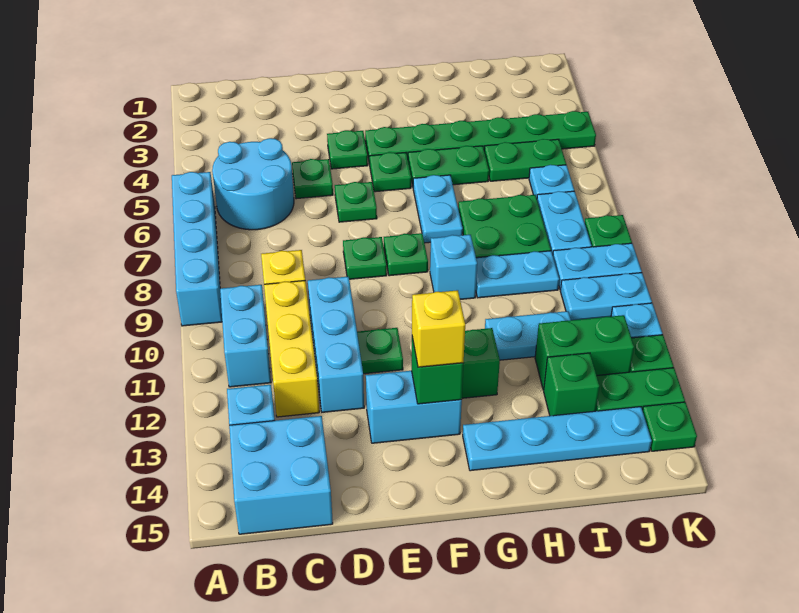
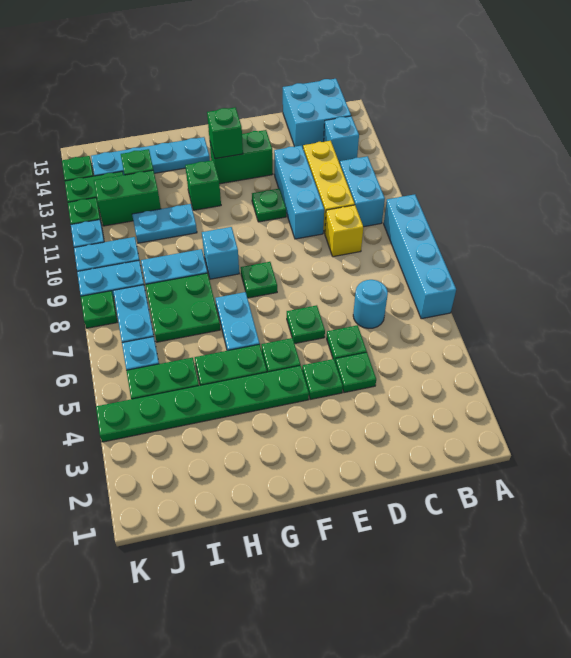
cyan 2x2 round brick [212,138,294,230] -> cyan 1x1 round brick [353,280,388,328]
green 1x1 plate [343,237,387,279] -> green 1x1 plate moved to [335,352,376,393]
cyan 1x2 brick [366,371,462,443] -> green 1x2 brick [210,130,273,184]
yellow 1x1 brick [412,290,465,367] -> none

